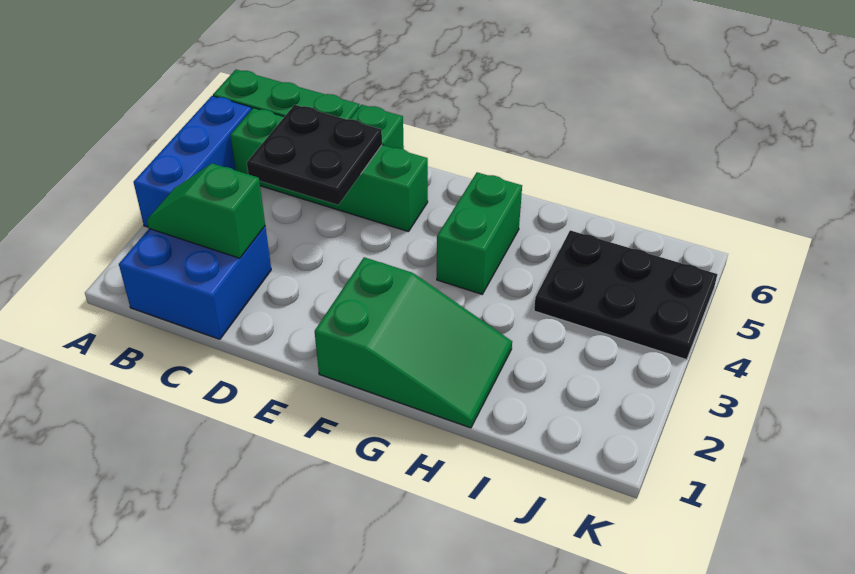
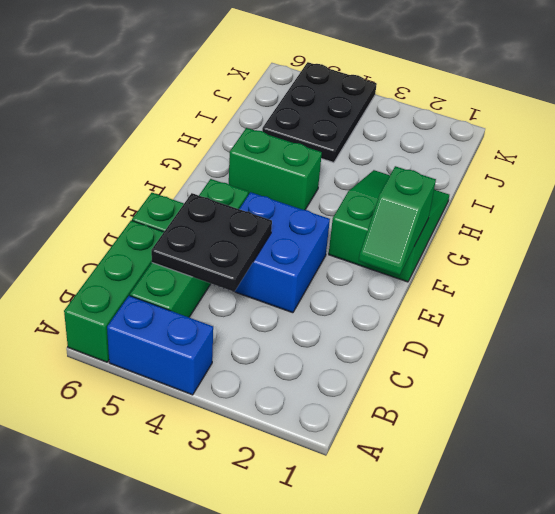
blue 1x3 brick [134,96,252,227] -> blue 1x2 brick [107,296,213,395]
blue 2x2 brick [119,226,271,339] -> blue 2x2 brick moved to [235,192,330,313]
green 1x2 slope [147,163,265,258] -> green 1x2 slope moved to [359,166,436,275]

